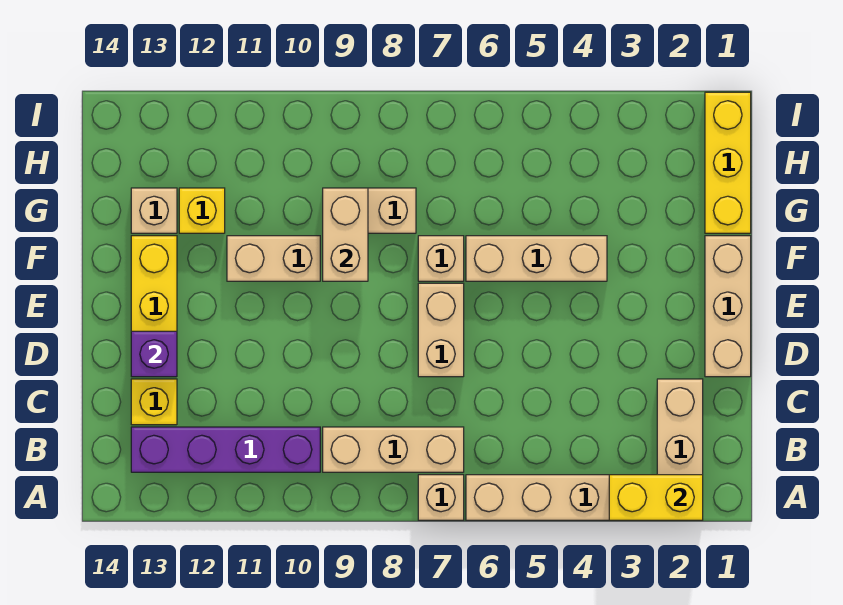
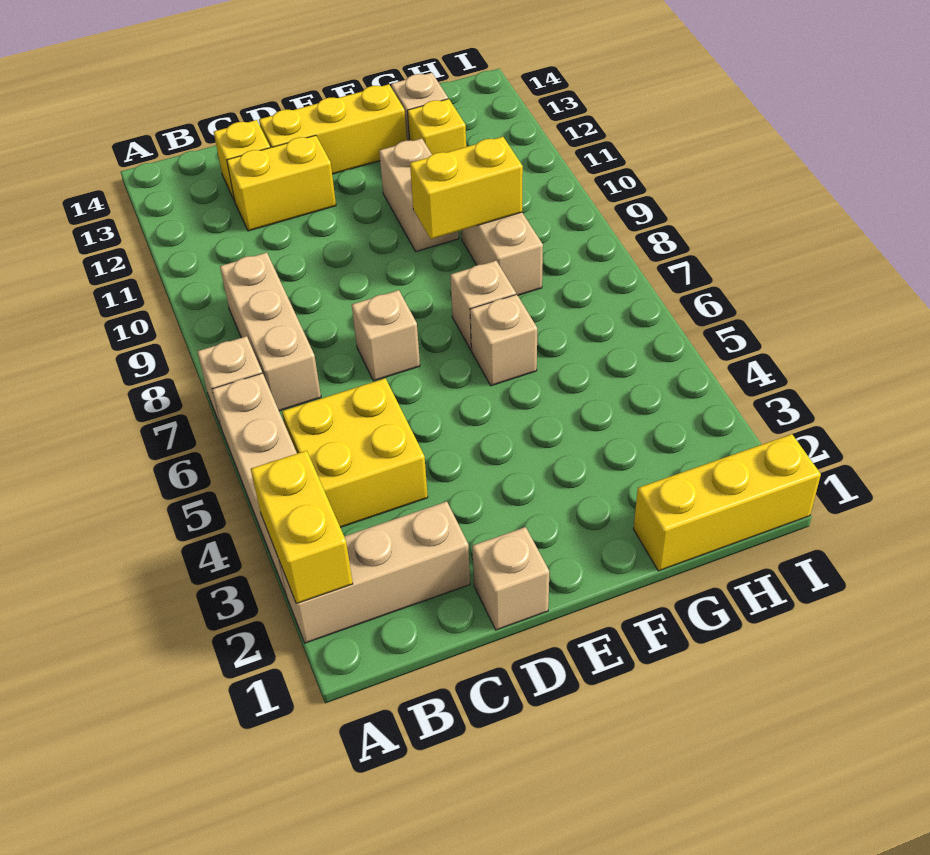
none -> yellow 2x2 brick [282,378,428,527]
purple 1x4 brick [131,427,320,472] -> none
none -> yellow 1x2 brick [227,135,336,231]
tan 1x3 brick [705,236,751,377] -> tan 1x1 brick [472,527,549,630]
tan 1x2 brick [418,283,464,377] -> tan 1x1 brick [352,290,420,381]
purple 1x1 brick [131,331,177,377] -> none
tan 1x3 brick [466,236,607,281] -> tan 1x1 brick [470,294,537,386]
tan 1x2 brick [323,188,368,281] -> yellow 1x2 brick [410,137,523,239]

